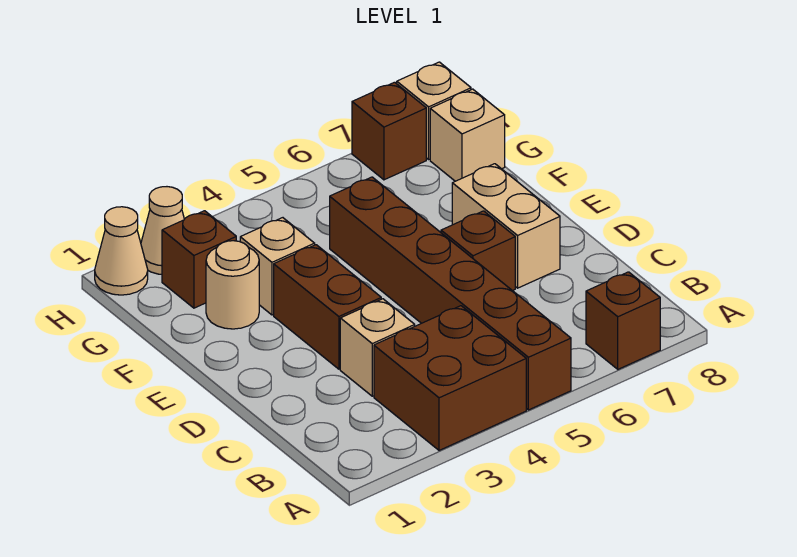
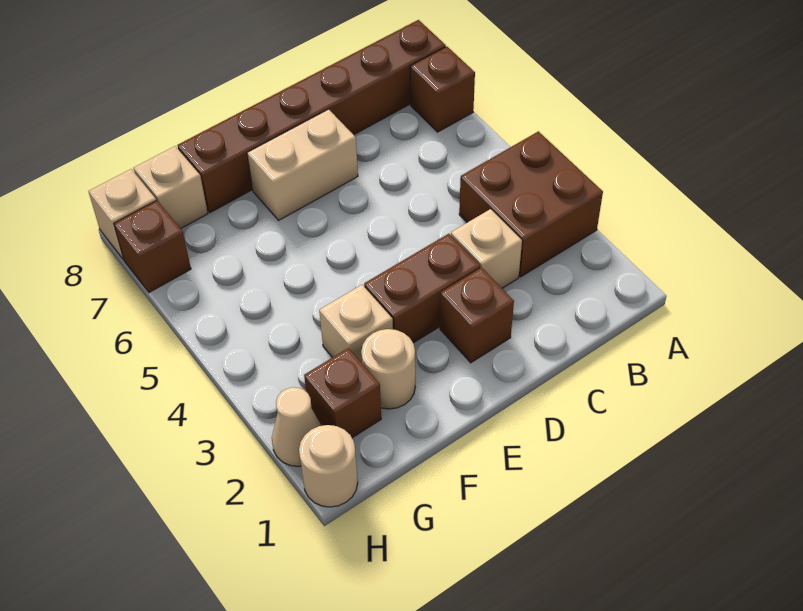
brown 1x6 brick [330,177,571,410] -> brown 1x6 brick moved to [177,20,446,213]
brown 1x1 brick [441,211,515,291] -> brown 1x1 brick moved to [440,268,514,363]
tan 1x1 cone [95,207,148,295] -> tan 1x1 round brick [299,425,358,507]

